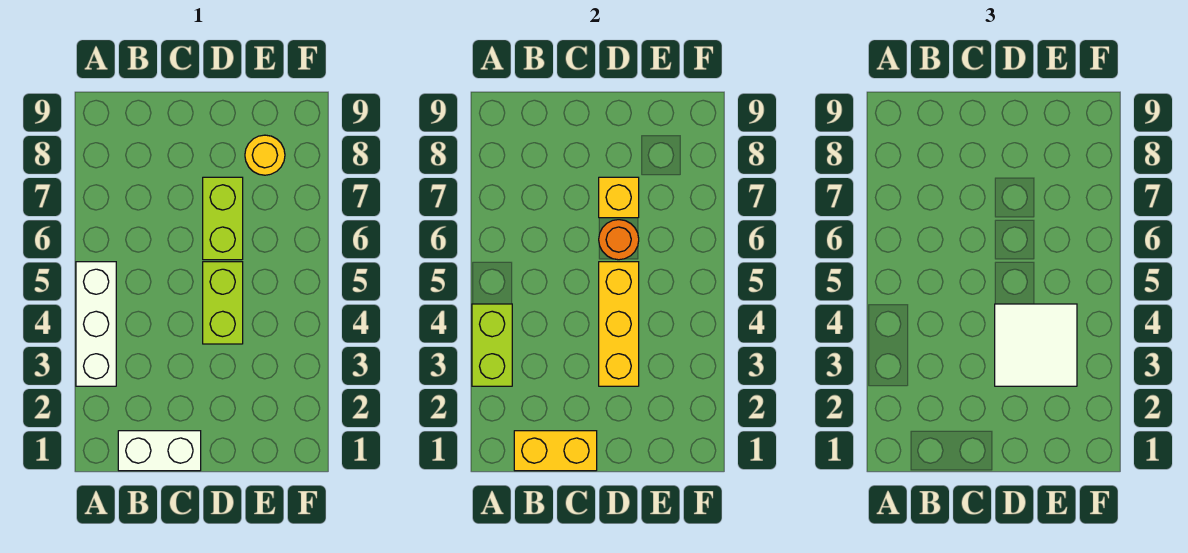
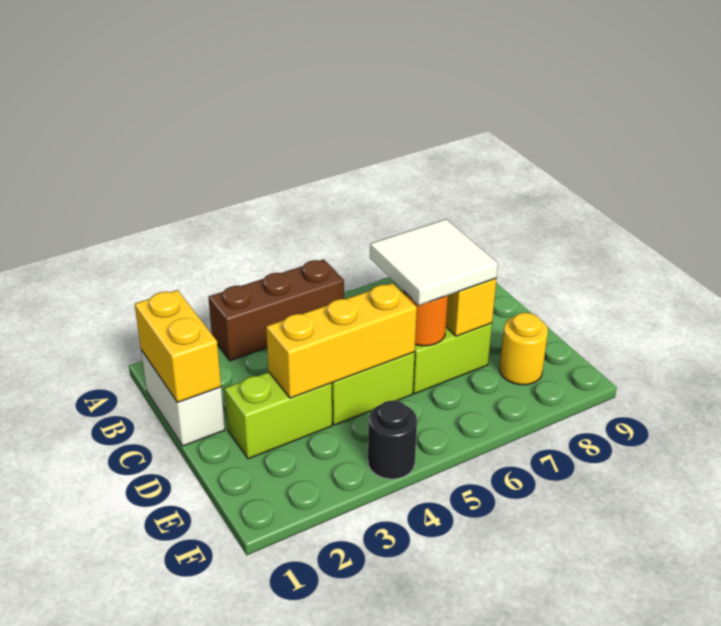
white 1x3 brick [76,262,116,386] -> brown 1x3 brick [208,259,344,361]
lime 1x2 brick [472,304,512,386] -> lime 1x2 brick moved to [224,372,332,459]
white 2x2 tile [995,304,1077,386] -> white 2x2 tile moved to [370,219,498,305]
none -> black 1x1 round brick [368,401,417,479]

